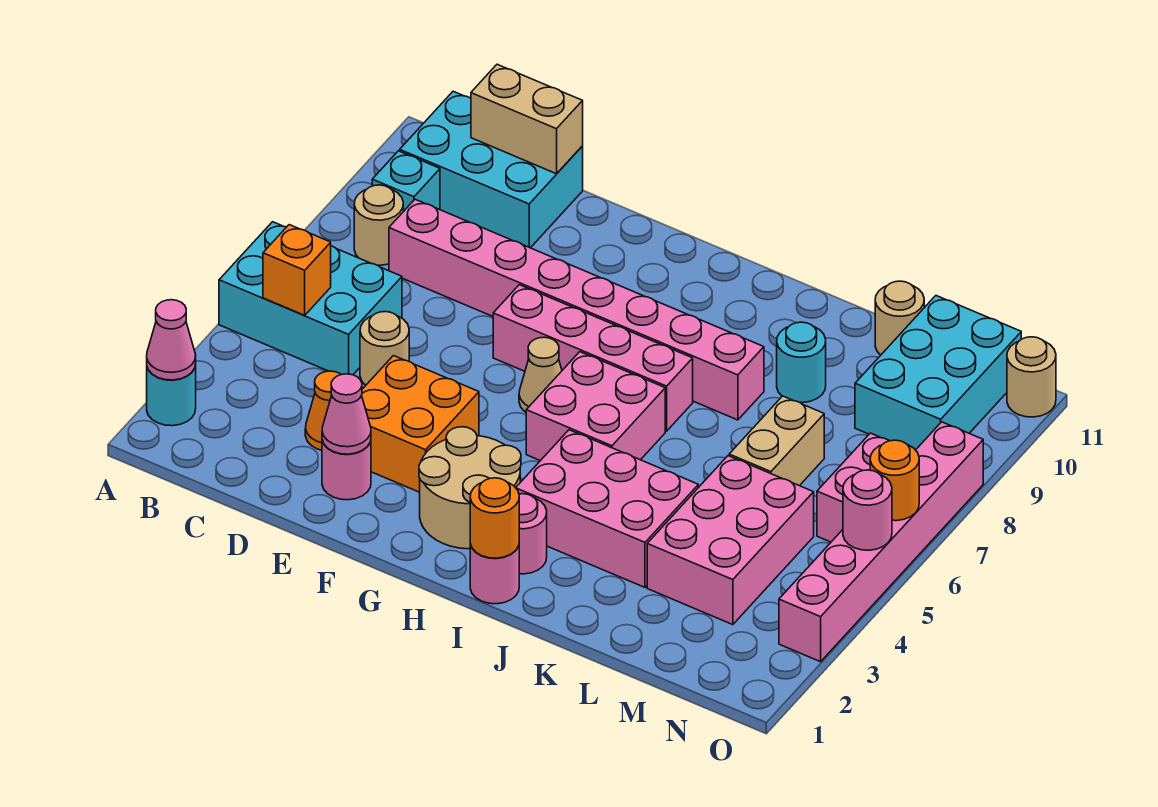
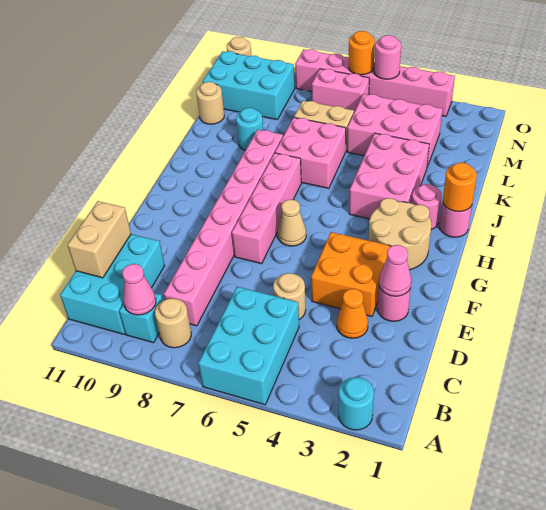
pink 1x1 cone [147,300,196,380] -> pink 1x1 cone moved to [122,264,156,315]
orange 1x1 brick [263,225,331,315] -> none
pink 2x2 brick [526,352,665,461] -> pink 2x2 brick moved to [275,117,346,188]

